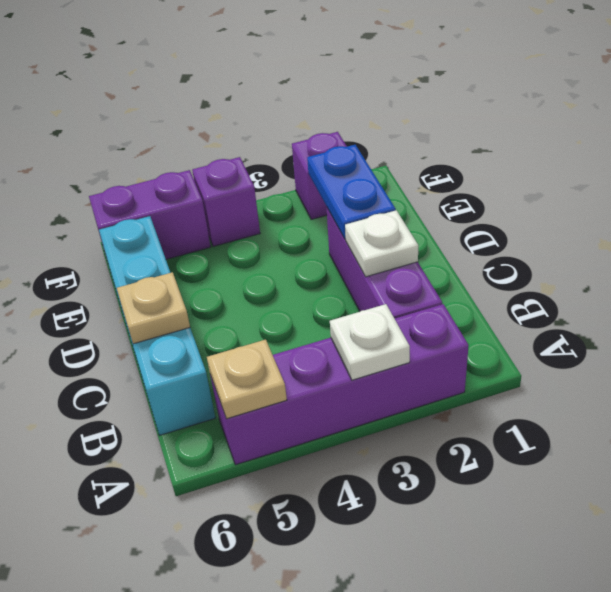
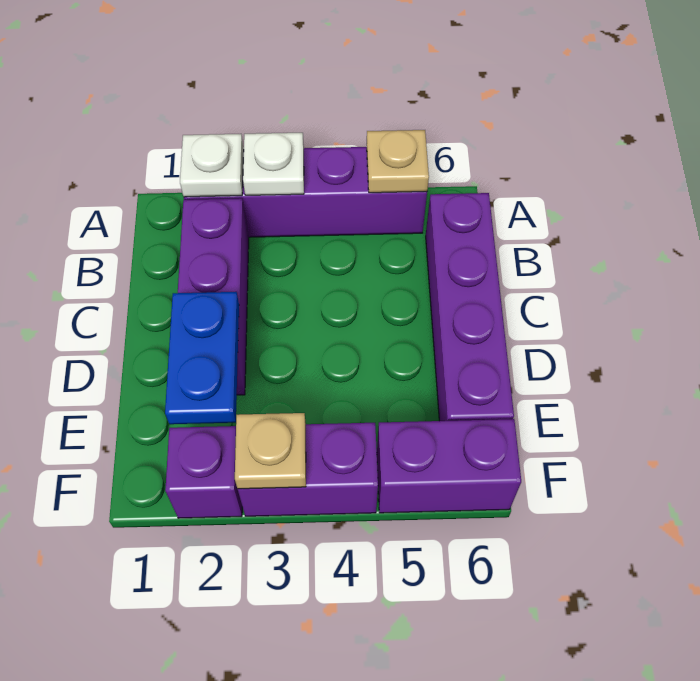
cyan 1x4 brick [99,216,215,435] -> purple 1x4 brick [426,193,514,421]
white 1x1 plate [345,210,418,277] -> white 1x1 plate moved to [180,134,244,197]
tan 1x1 plate [117,272,190,344] -> tan 1x1 plate moved to [235,413,306,489]
purple 1x1 brick [192,157,260,246] -> purple 1x2 brick [238,423,378,516]

